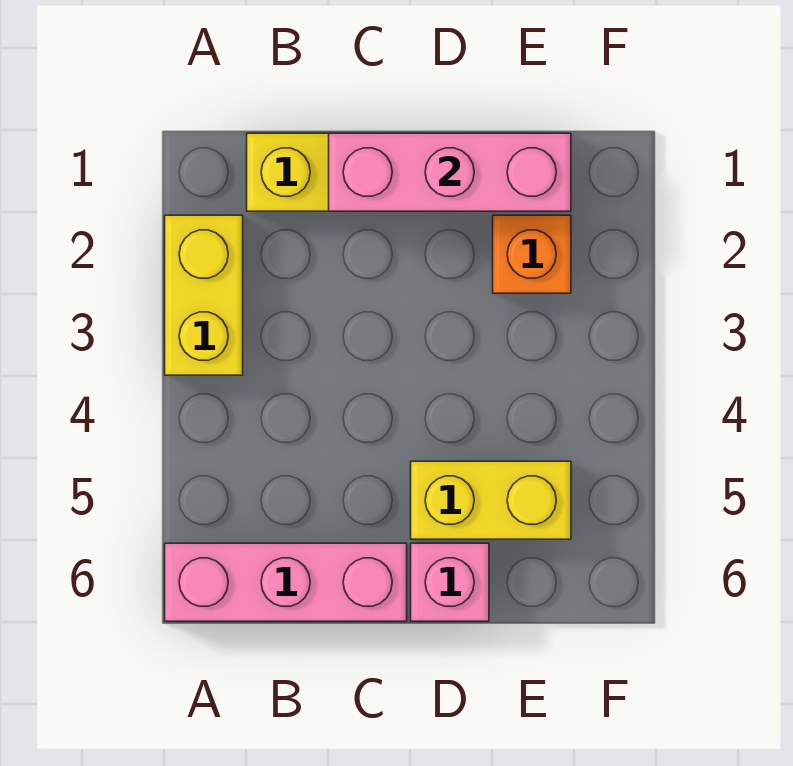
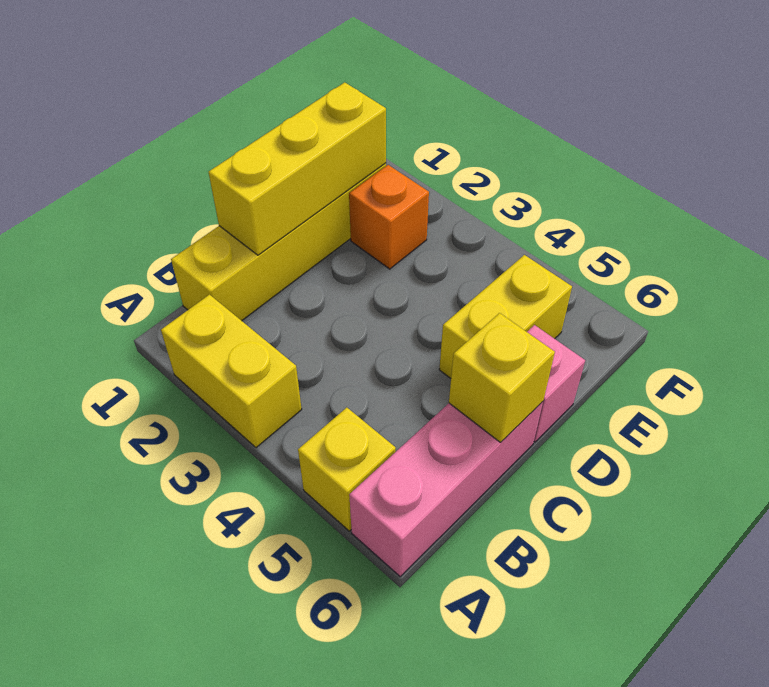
none -> yellow 1x1 brick [298,408,396,531]
pink 1x3 brick [329,133,571,211] -> yellow 1x3 brick [209,82,386,255]
none -> yellow 1x1 brick [449,313,555,442]

